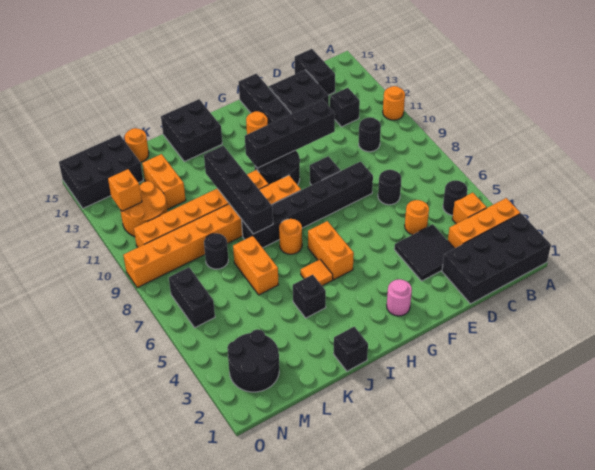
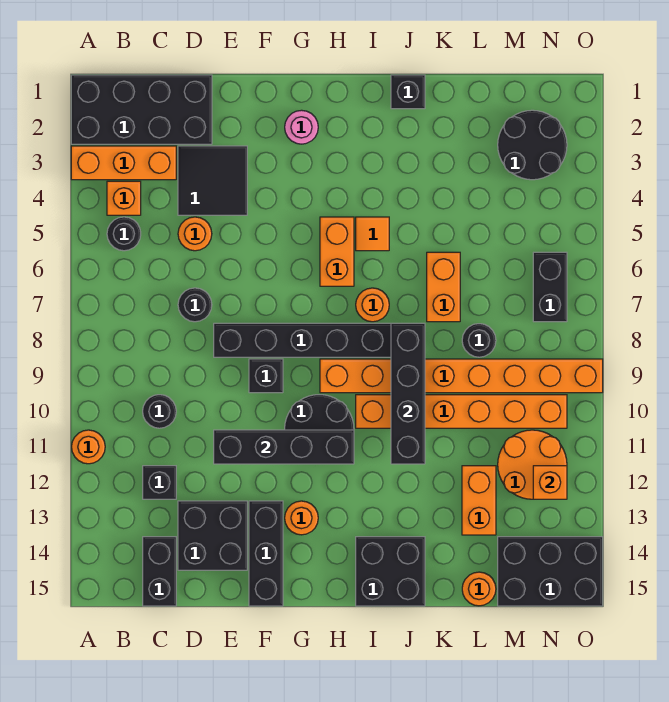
black 1x1 brick [293,275,326,318] -> none

